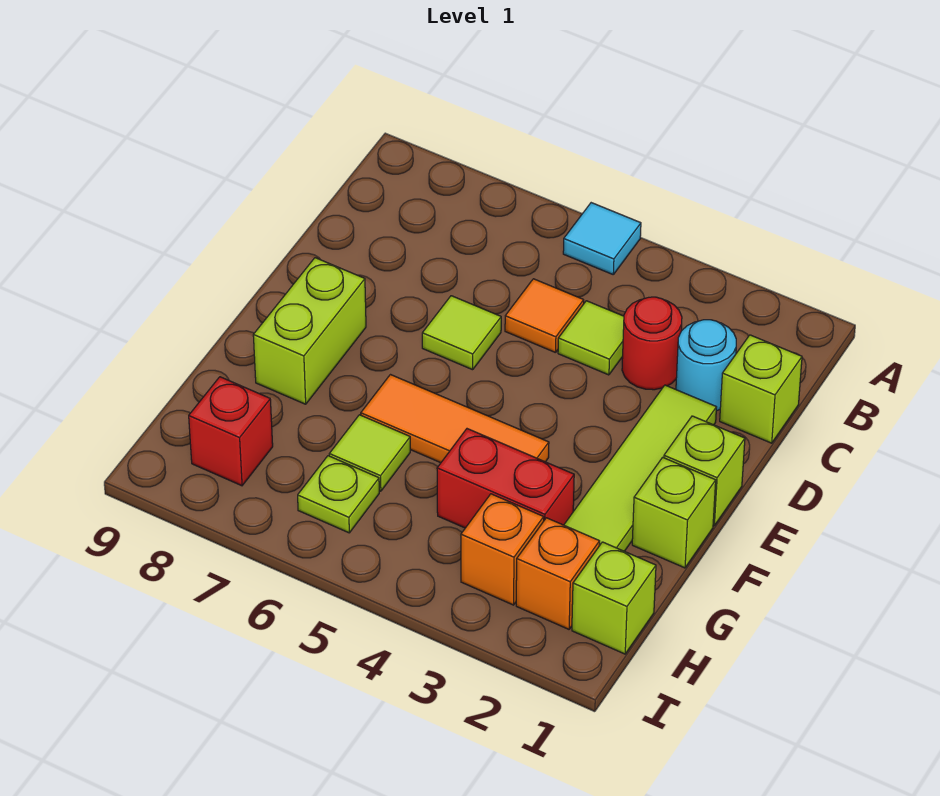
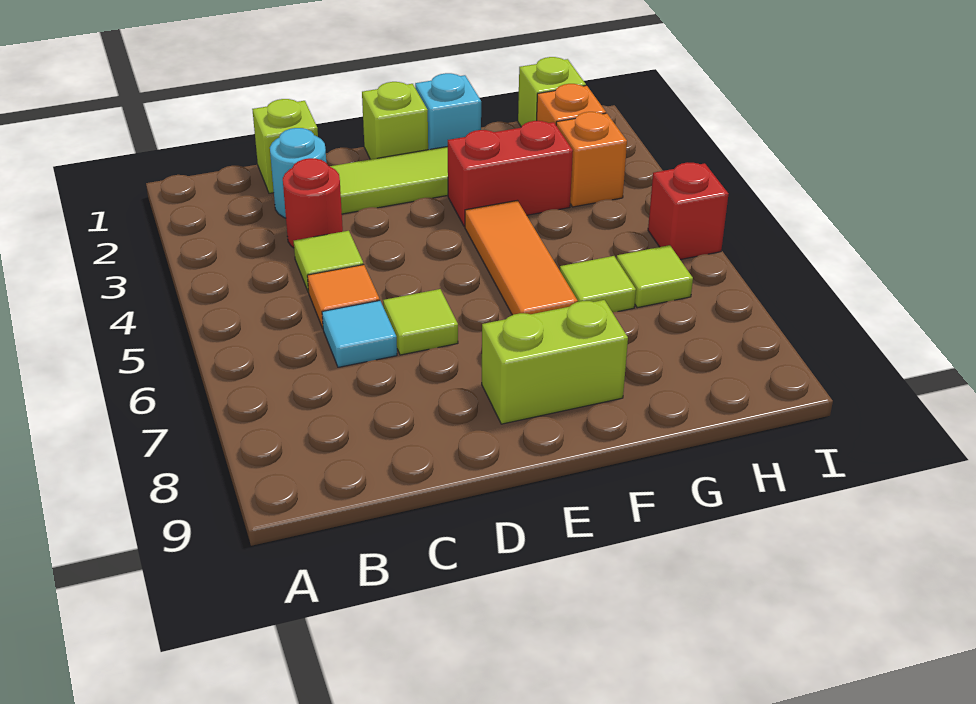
cyan 1x1 tile [563,203,641,274] -> cyan 1x1 tile moved to [322,301,397,367]
lime 1x1 brick [632,457,716,568] -> cyan 1x1 brick [415,73,481,150]
red 1x2 brick [437,429,574,528] -> red 1x2 brick turned to [448,121,573,227]
lime 1x1 plate [298,456,379,533] -> lime 1x1 tile [617,245,693,308]
red 1x1 brick [189,377,273,486] -> red 1x1 brick moved to [648,162,728,260]

